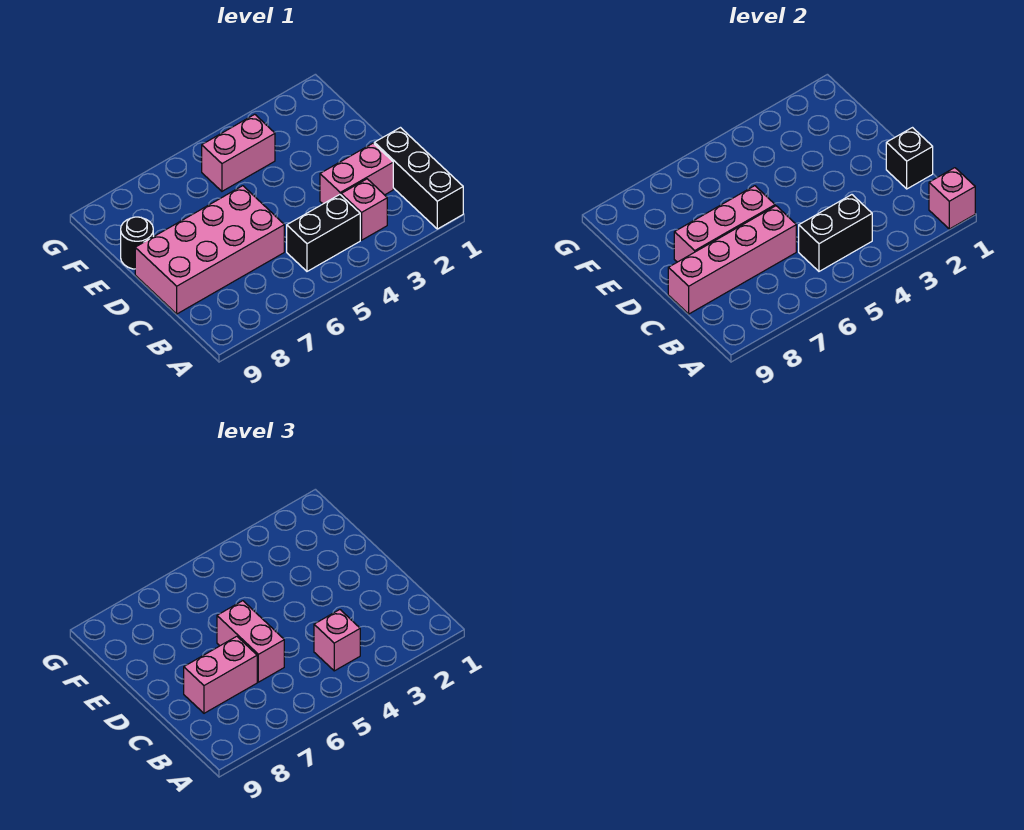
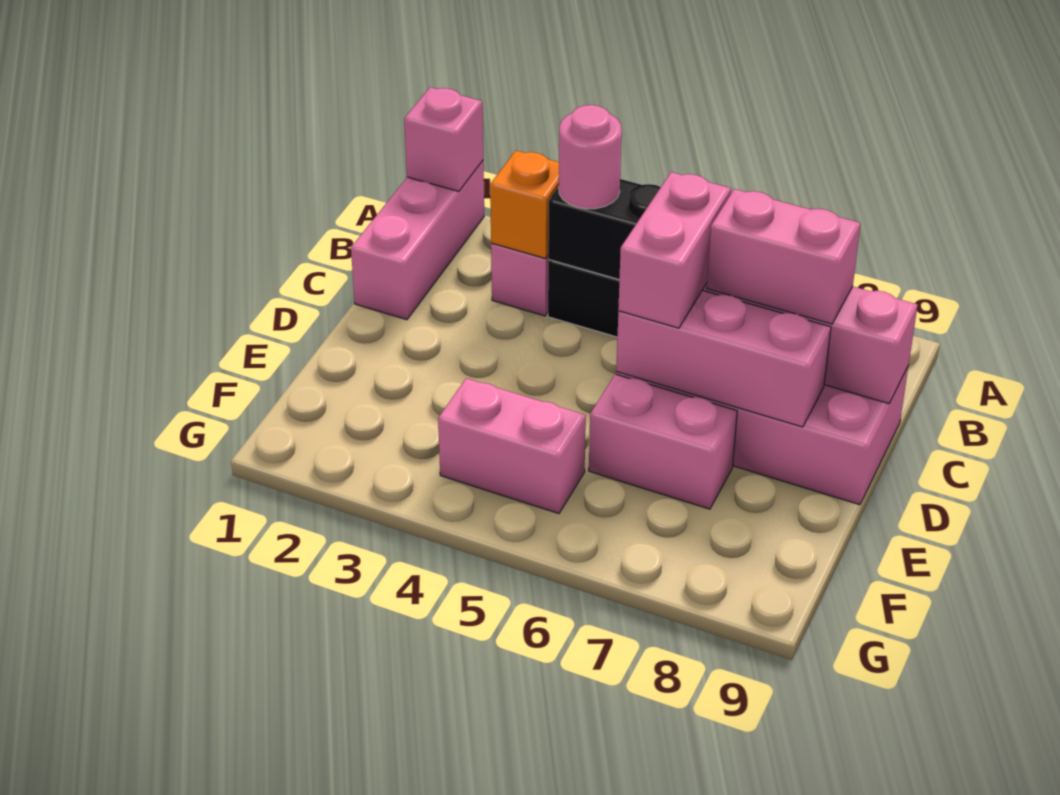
black 1x3 brick [374,128,463,229] -> pink 1x3 brick [351,161,484,320]
none -> orange 1x1 brick [490,151,559,259]
pink 1x1 brick [314,610,360,671] -> pink 1x1 round brick [559,105,622,209]
black 1x1 brick [886,128,933,189] -> none
pink 1x2 brick [320,143,393,204] -> pink 1x2 brick moved to [589,374,737,509]
black 1x1 round brick [121,217,153,269] -> none

